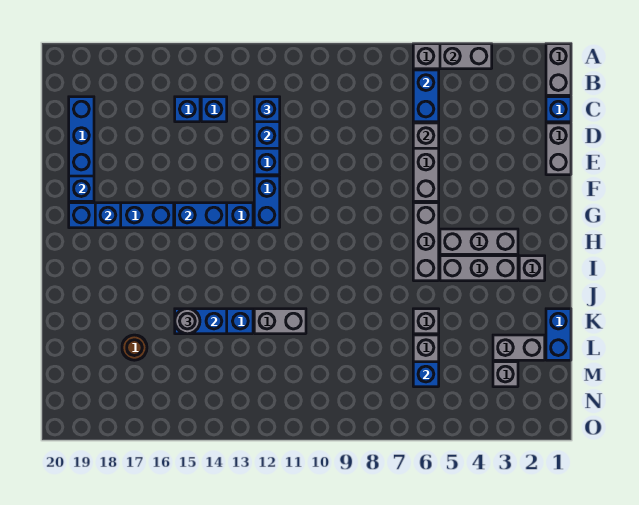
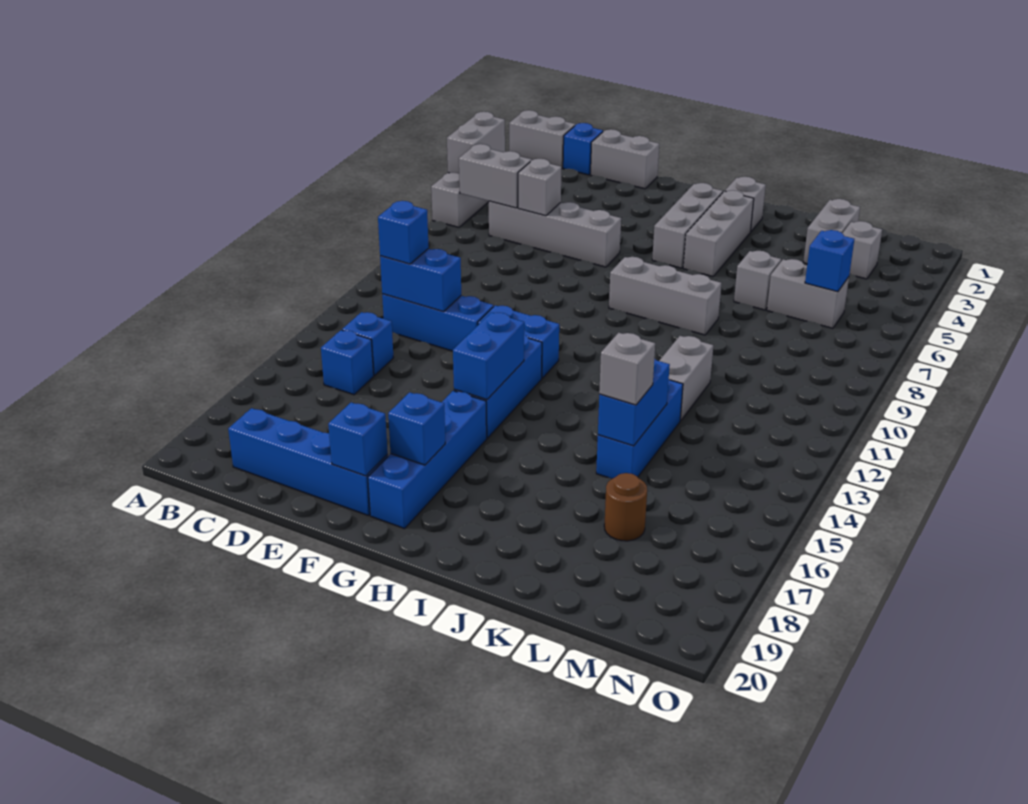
blue 1x2 brick [413,70,439,122] -> grey 1x2 brick [459,144,532,208]
grey 1x3 brick [413,203,439,281] -> grey 1x3 brick moved to [609,257,721,335]
blue 1x2 brick [546,309,571,360] -> none
grey 1x1 round brick [175,309,200,334] -> grey 1x1 brick [599,333,655,405]

